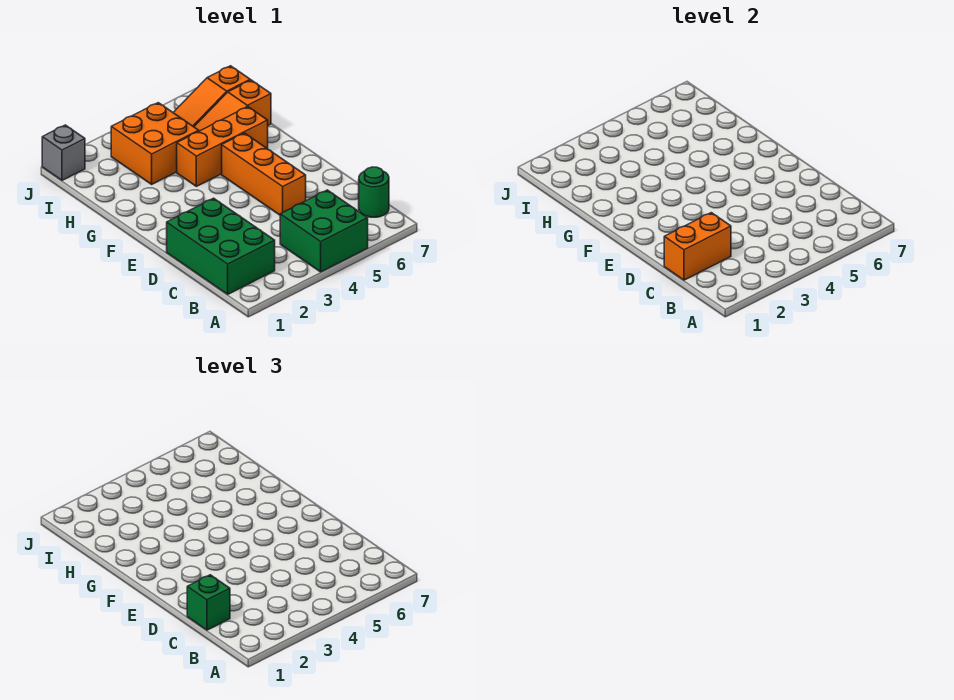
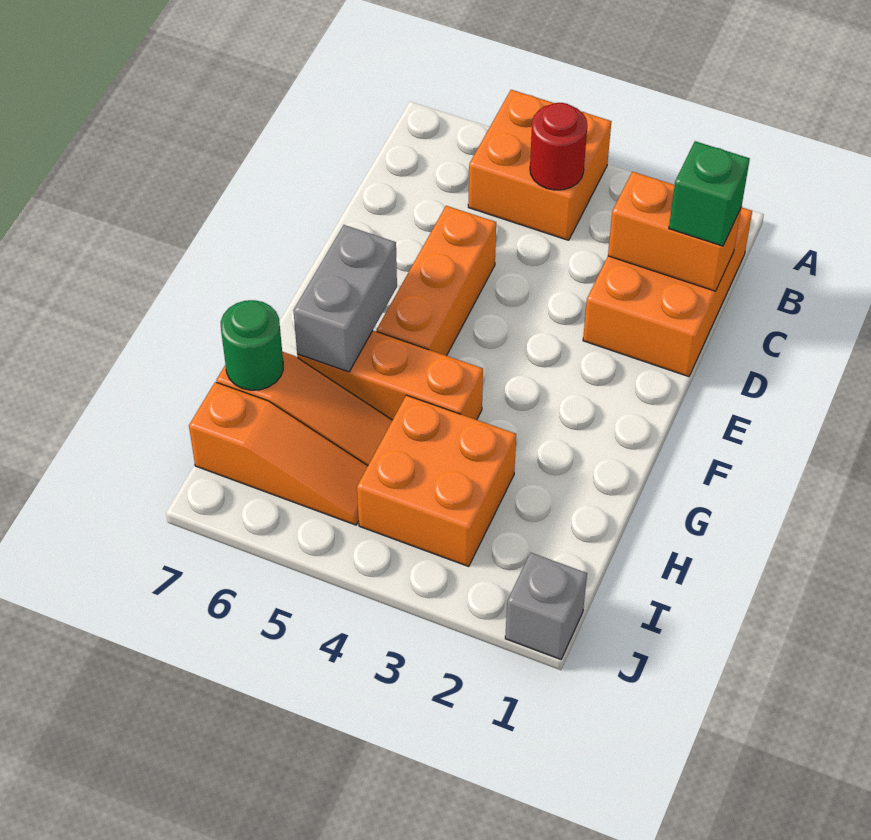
green 2x2 brick [280,190,368,272] -> orange 2x2 brick [468,90,611,240]
green 2x3 brick [167,198,275,294] -> orange 2x3 brick [583,207,752,377]
none -> red 1x1 round brick [530,103,587,190]
green 1x1 round brick [359,167,389,217] -> green 1x1 round brick moved to [221,300,283,390]
none -> grey 1x2 brick [293,225,397,372]

